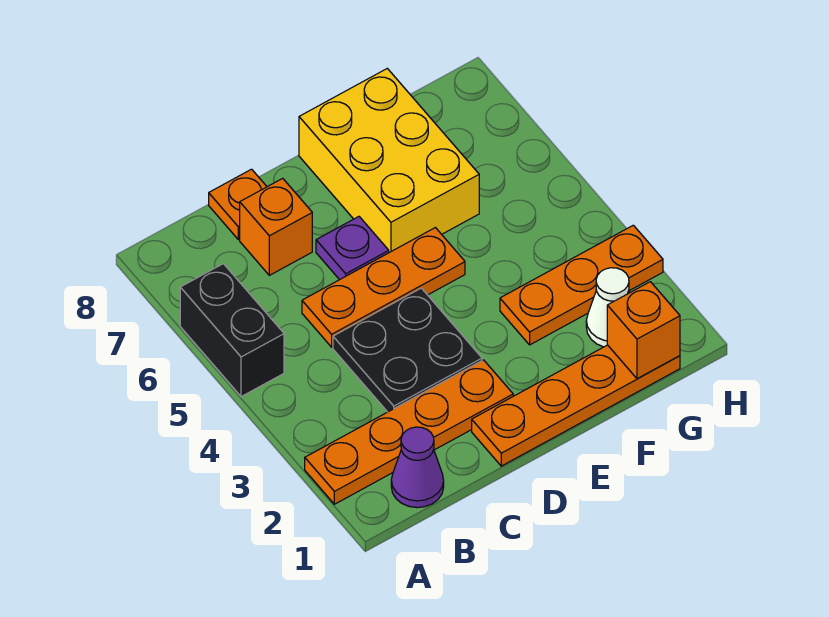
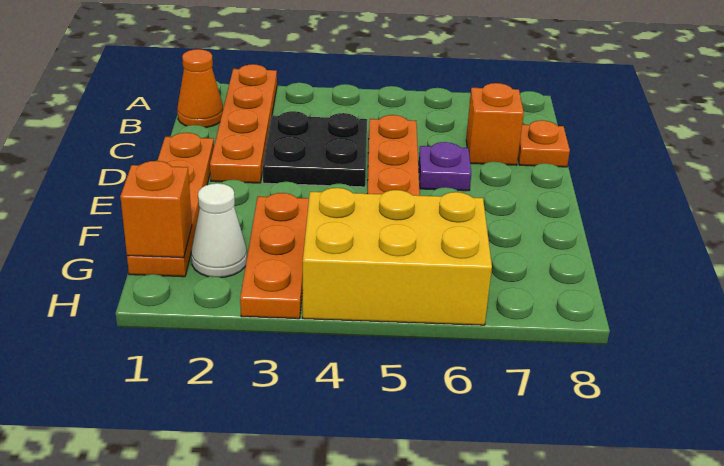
black 1x2 brick [180,264,284,397] -> none
purple 1x1 cone [391,427,444,508] -> orange 1x1 cone [177,49,223,128]
yellow 2x3 brick [299,68,479,253] -> yellow 2x3 brick moved to [303,188,492,325]

